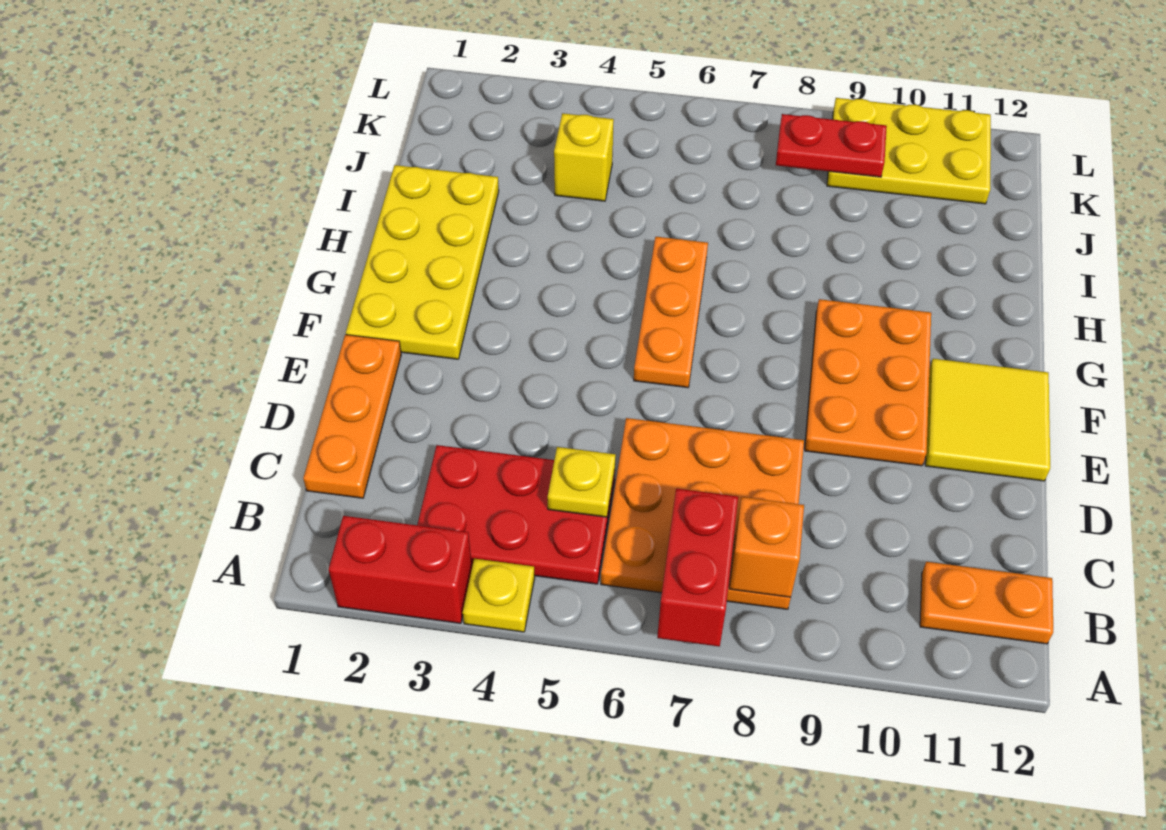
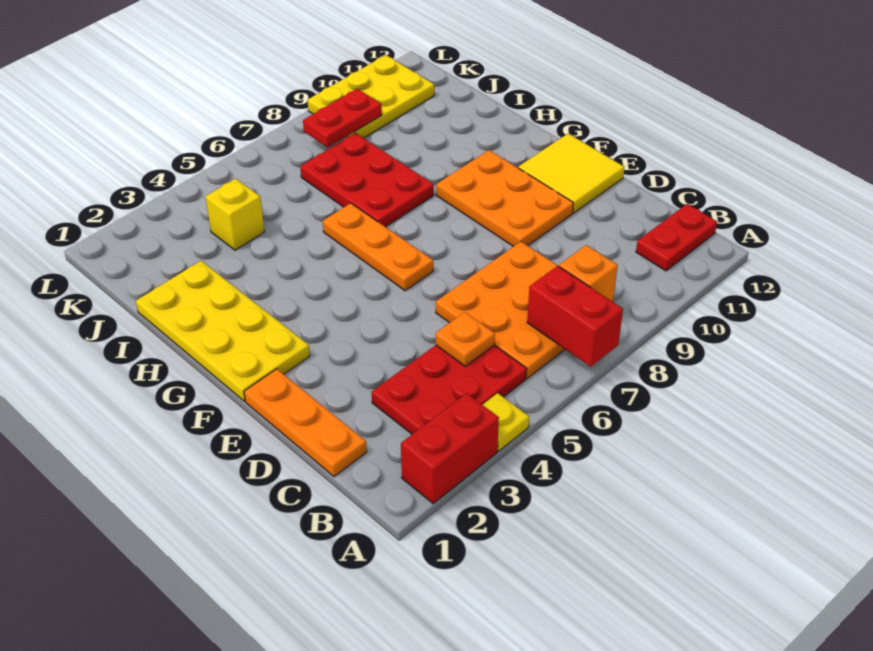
orange 1x2 plate [920,562,1053,644] -> red 1x2 plate [636,204,717,271]
yellow 1x1 plate [548,447,616,517] -> orange 1x1 plate [436,312,495,366]
none -> red 2x3 plate [300,133,434,227]

